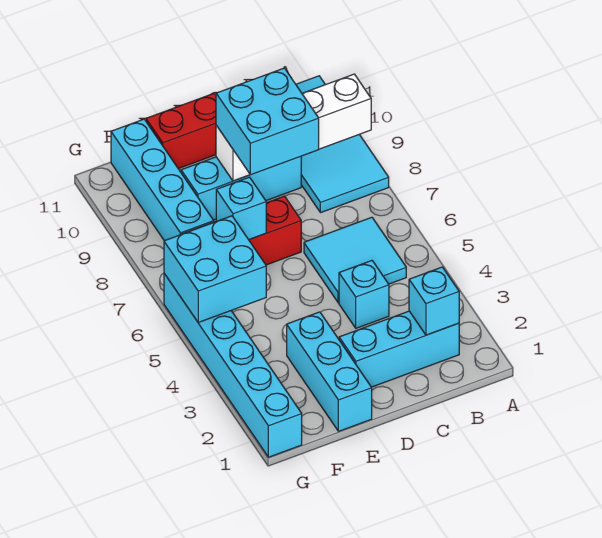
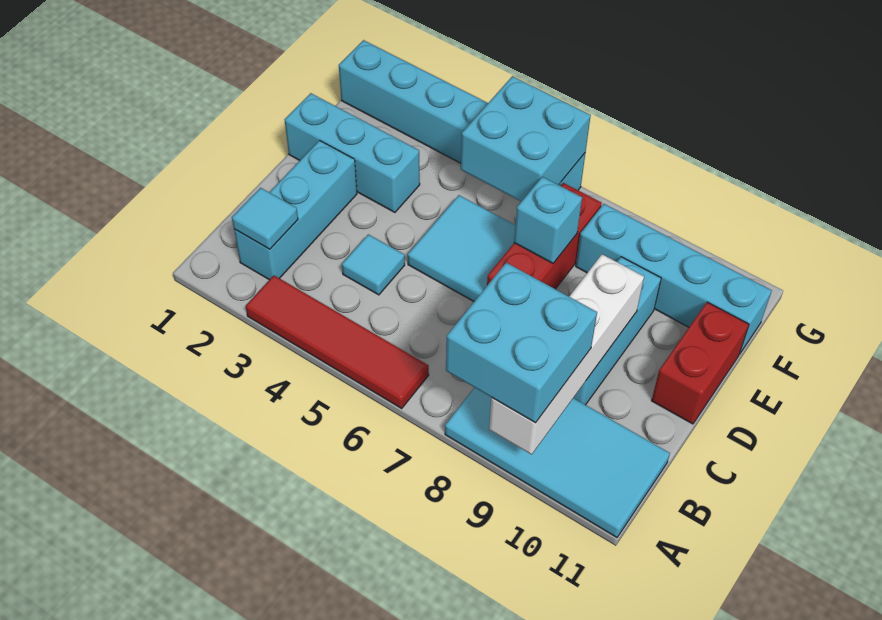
none -> red 1x4 tile [246,275,429,408]
cyan 1x1 brick [409,267,459,335] -> cyan 1x1 tile [232,188,298,249]
cyan 2x2 tile [304,217,406,303] -> cyan 2x2 tile moved to [408,195,515,301]
cyan 1x1 brick [339,261,389,328] -> cyan 1x1 tile [342,234,405,295]
cyan 2x2 brick [216,68,319,175] -> cyan 2x2 brick moved to [446,263,597,423]

